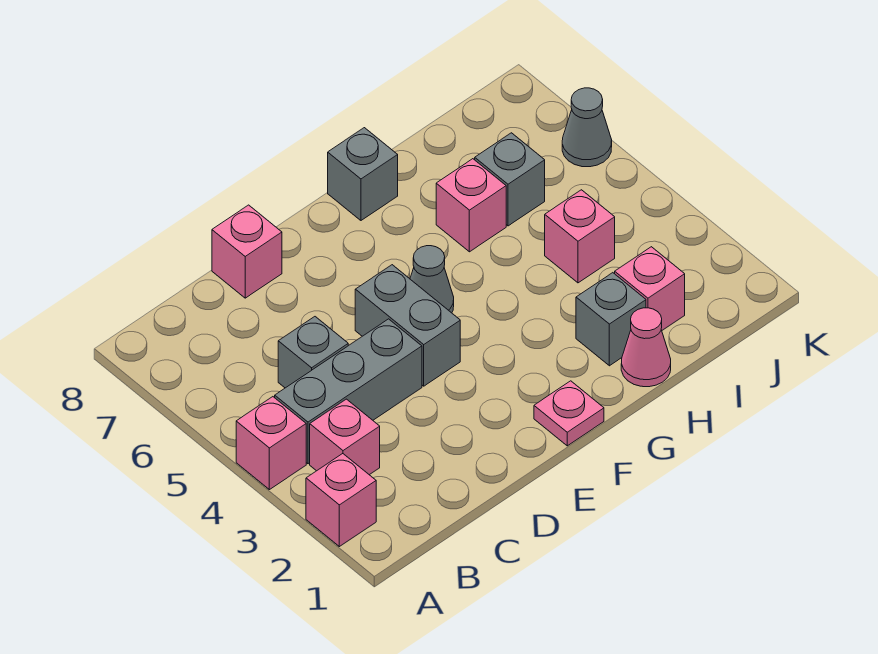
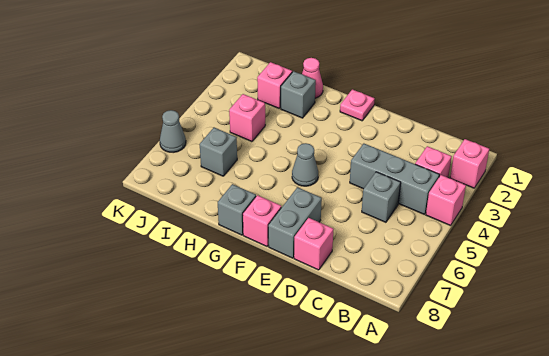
grey 1x2 brick [355,265,460,386] -> grey 1x2 brick moved to [268,187,322,258]
pink 1x1 brick [436,159,506,252] -> pink 1x1 brick moved to [243,195,281,246]

